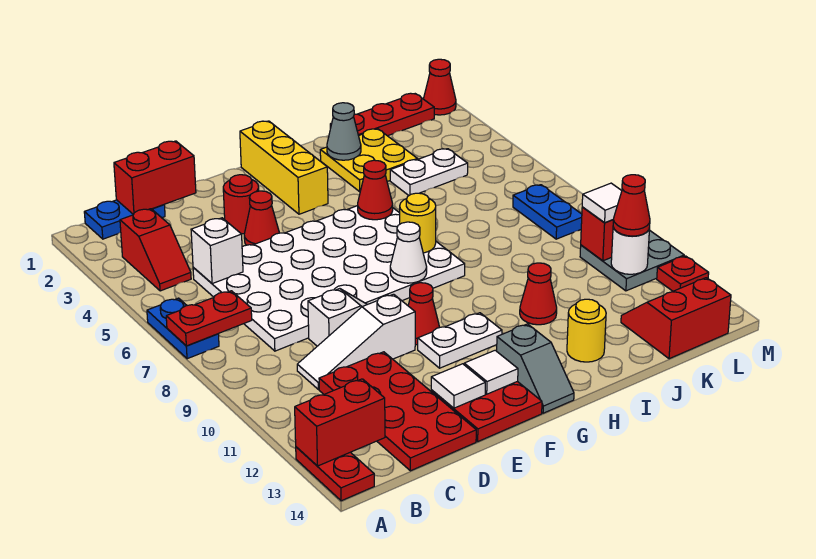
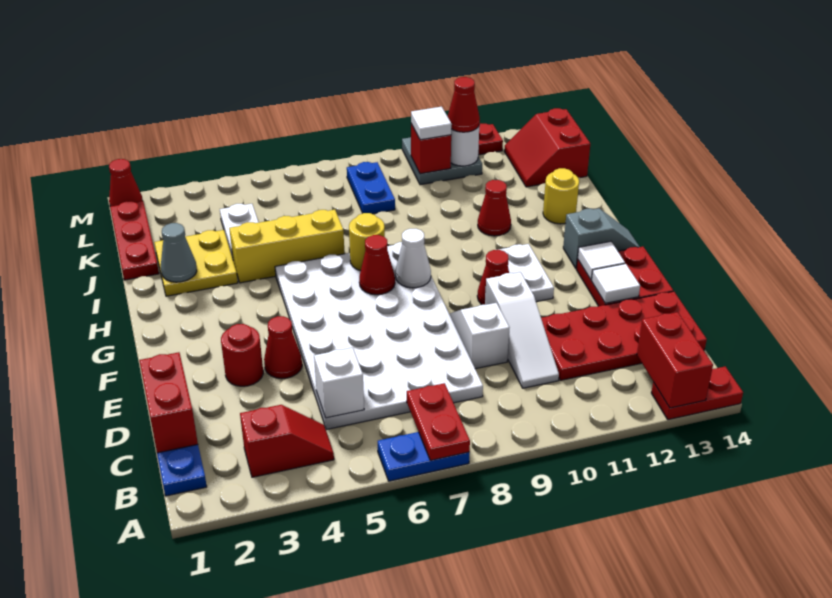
yellow 1x3 brick [240,121,328,214] -> yellow 1x3 brick moved to [229,210,345,283]
red 1x1 cone [358,160,393,220] -> red 1x1 cone moved to [359,235,395,295]
blue 1x2 plate [513,185,582,239] -> blue 1x2 plate turned to [347,162,395,214]

